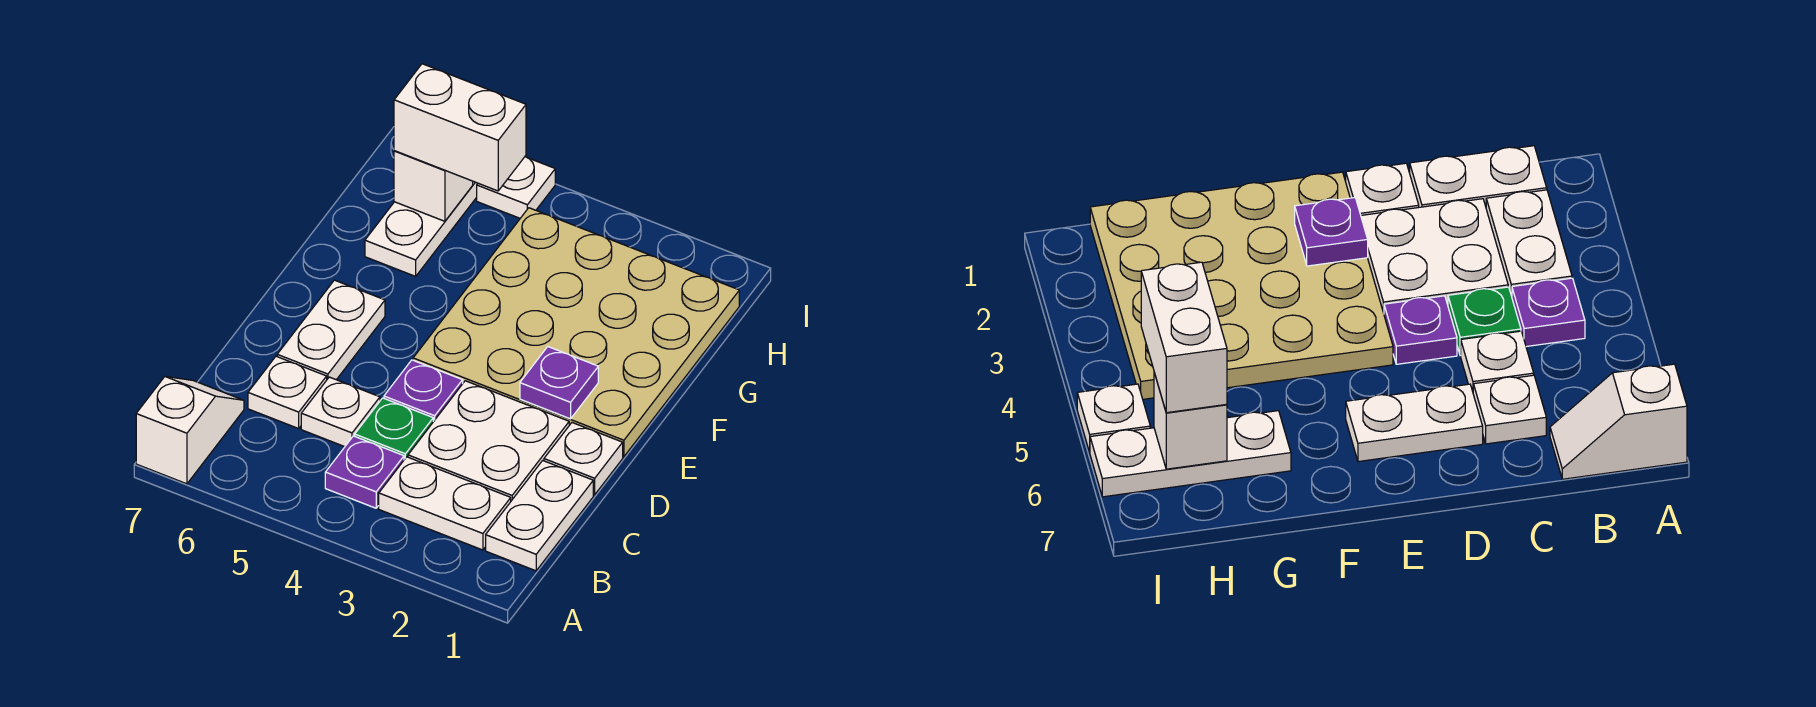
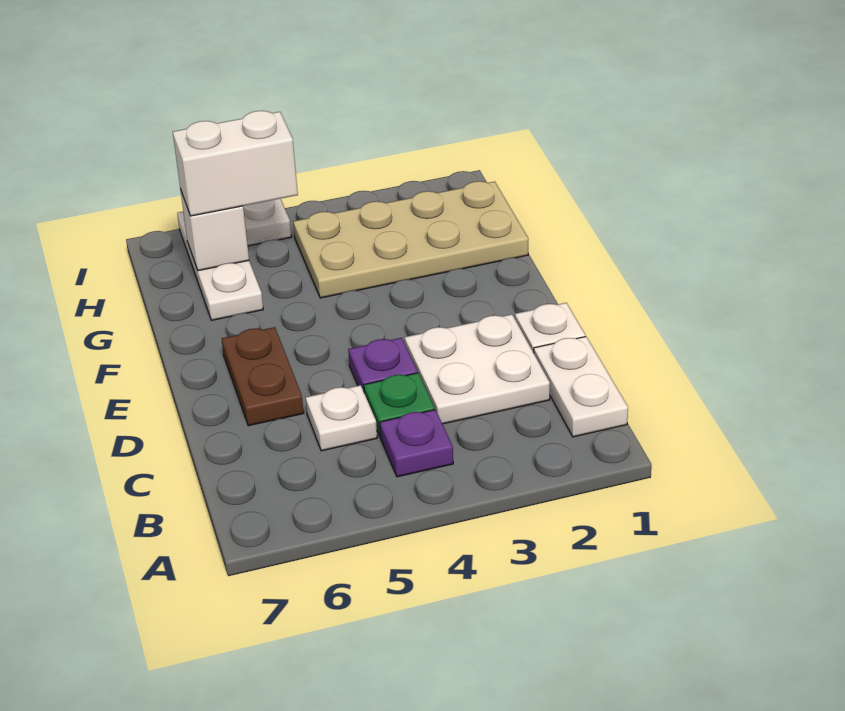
white 1x2 slope [136,377,244,484] -> none
white 1x2 plate [379,457,511,550] -> none
white 1x1 plate [248,356,327,429] -> none
white 1x2 plate [277,280,385,380] -> brown 1x2 plate [222,327,304,426]
tan 4x4 plate [413,208,739,457] -> tan 2x4 plate [293,181,528,298]
purple 1x1 plate [520,347,598,419] -> none

